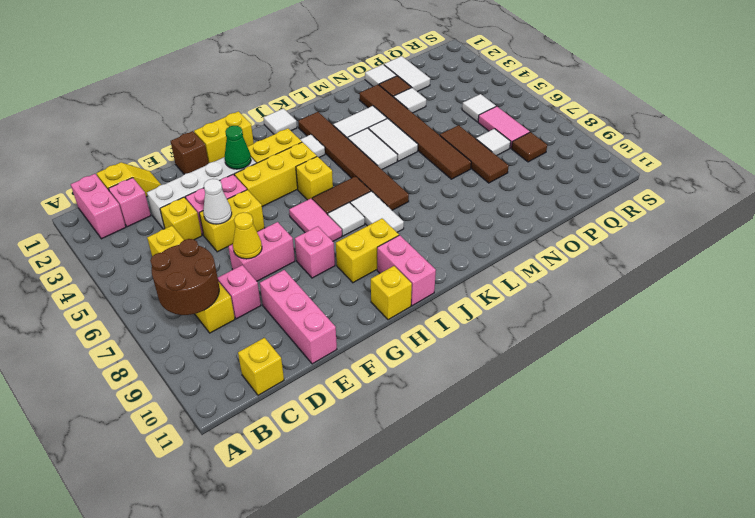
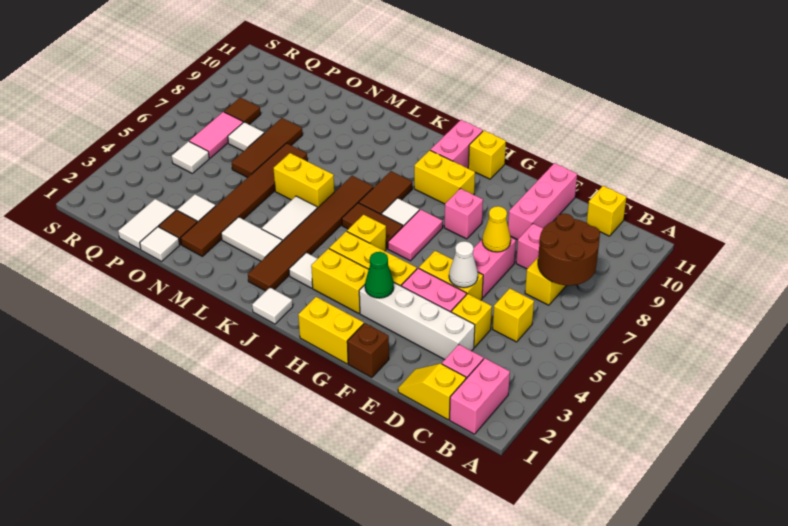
pink 1x2 brick [228,222,295,281] -> pink 1x2 brick turned to [473,238,516,298]
white 1x2 tile [350,191,404,232] -> brown 1x2 tile [359,171,412,214]
none -> yellow 1x2 brick [274,153,334,208]
white 1x2 tile [368,118,418,161] -> none

